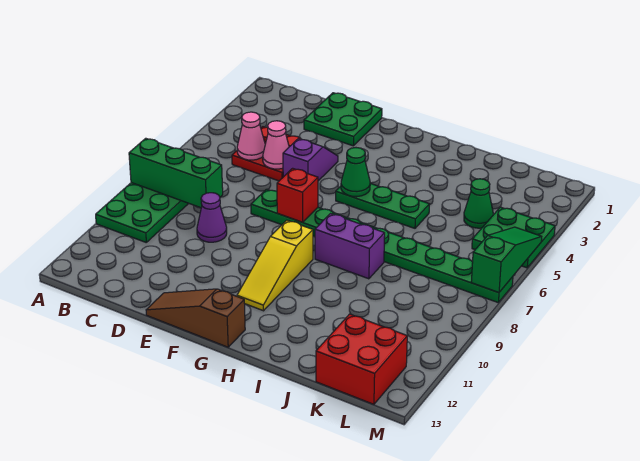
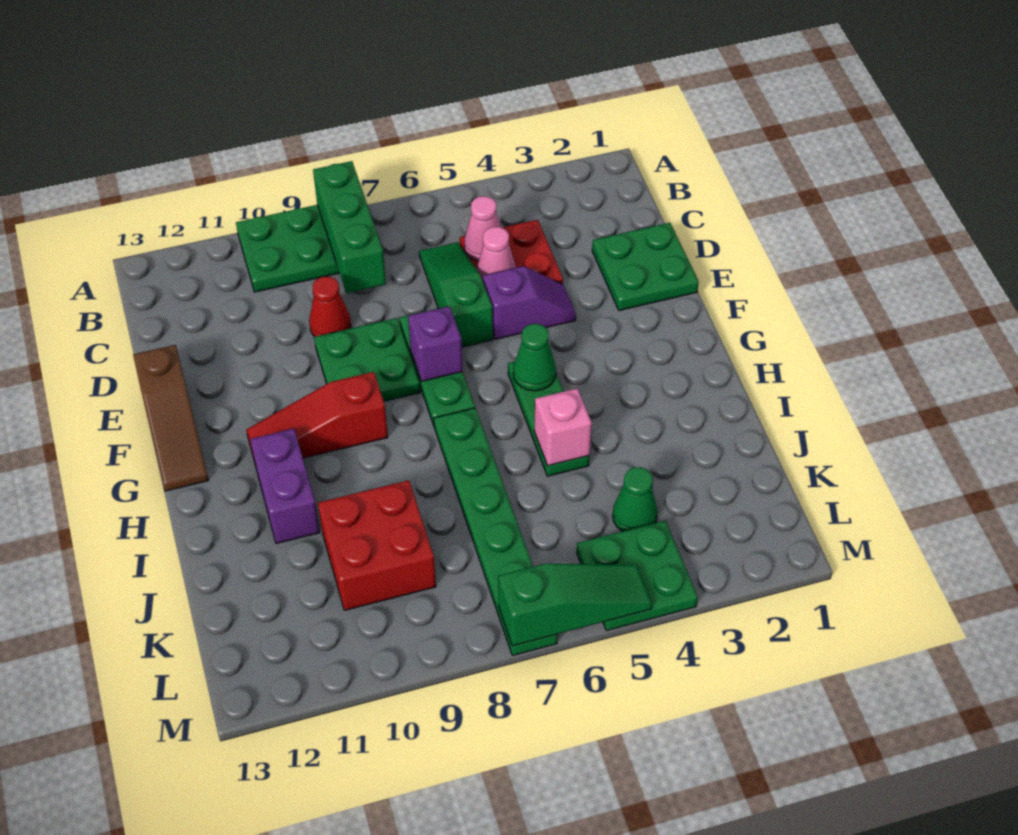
none -> green 1x3 slope [419,242,493,347]
purple 1x1 cone [197,193,227,242] -> red 1x1 cone [309,277,351,337]
none -> green 2x2 plate [314,318,420,401]
brown 1x3 slope [146,289,245,347] -> brown 1x3 slope turned to [133,345,209,491]
red 1x1 brick [277,168,318,222] -> purple 1x1 brick [408,306,463,381]
yellow 1x3 slope [237,220,313,311] -> red 1x3 slope [246,372,388,466]
purple 1x2 brick [315,214,385,279] -> purple 1x2 brick moved to [250,429,320,544]
none -> pink 1x1 brick [534,388,592,466]
red 2x2 brick [316,314,407,404] -> red 2x2 brick moved to [318,480,436,610]

